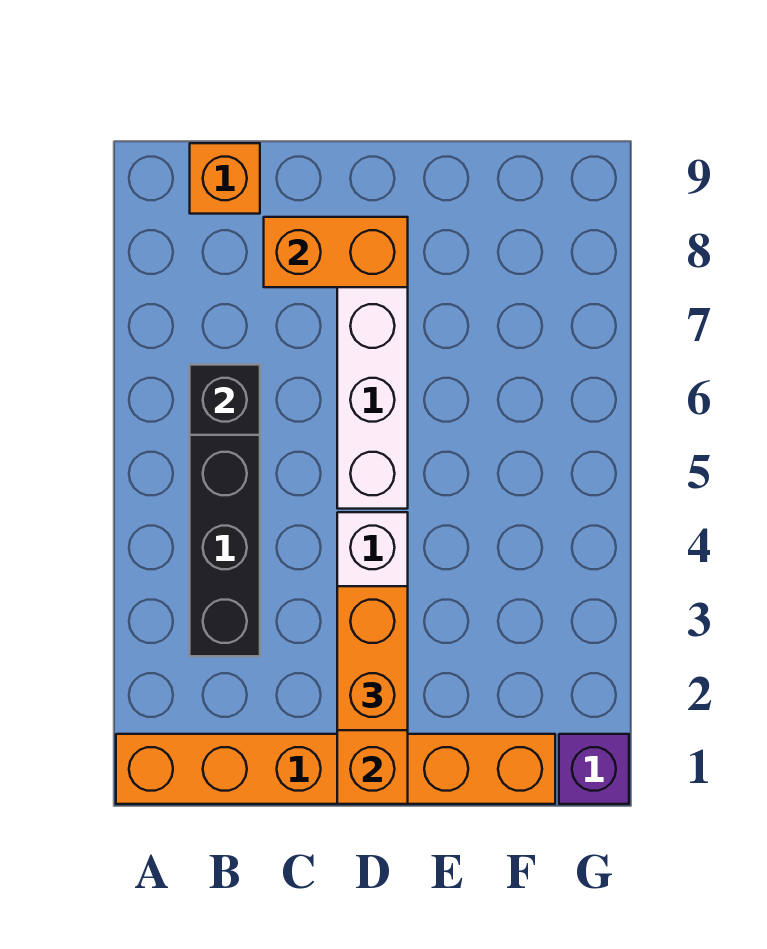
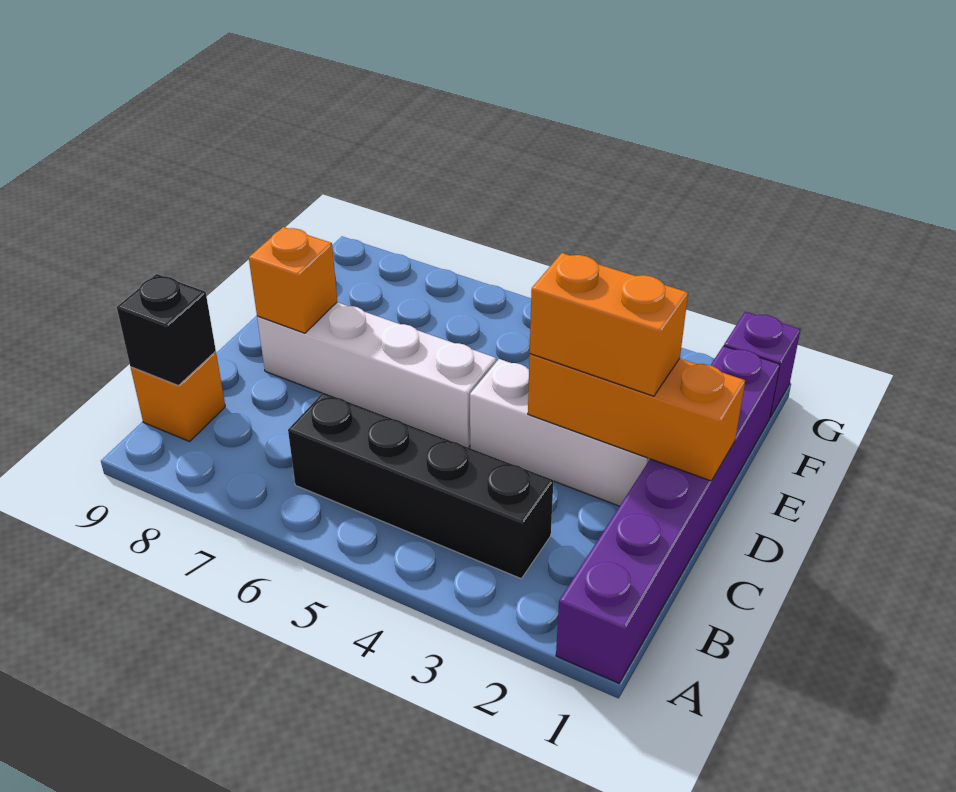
orange 1x6 brick [116,734,555,804] -> purple 1x6 brick [556,346,780,683]
black 1x1 brick [190,365,260,435] -> black 1x1 brick moved to [117,274,216,385]
orange 1x2 brick [264,217,408,287] -> orange 1x1 brick [249,227,337,333]

